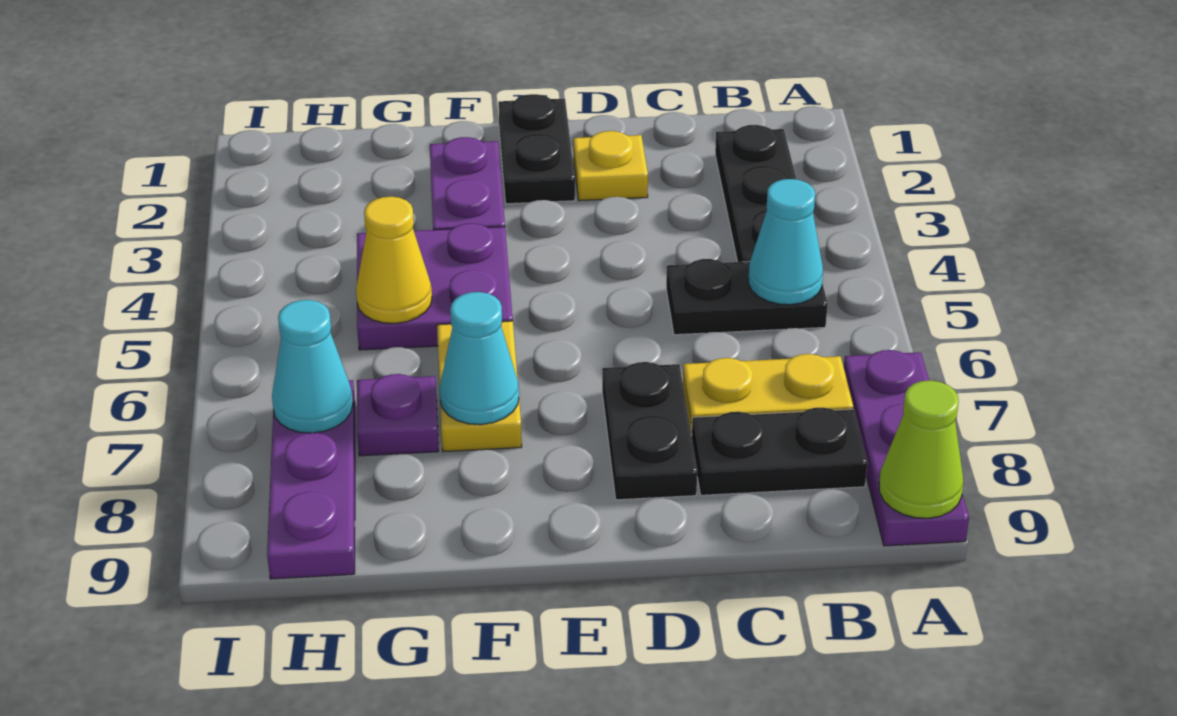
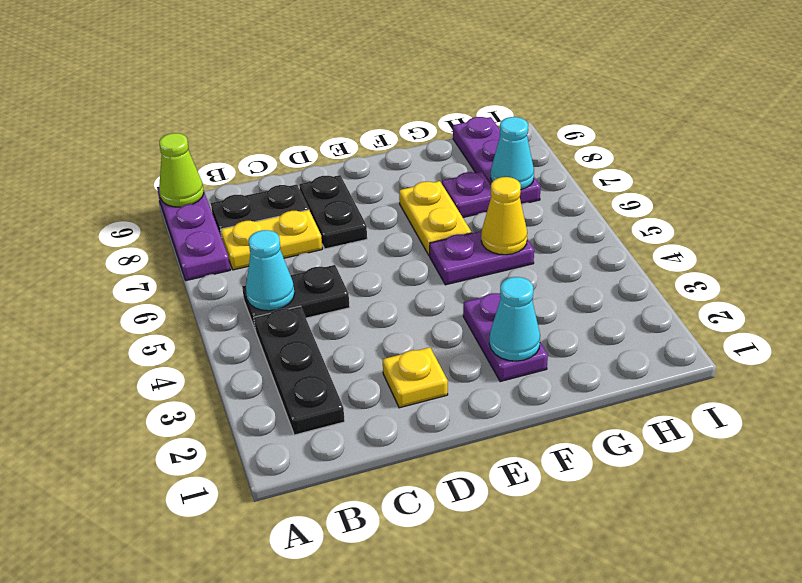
black 1x2 plate [498,94,575,204] -> none
purple 2x2 plate [357,223,513,350] -> purple 1x2 plate [430,231,534,285]
cyan 1x1 cone [439,292,519,425] -> cyan 1x1 cone moved to [489,277,540,361]

